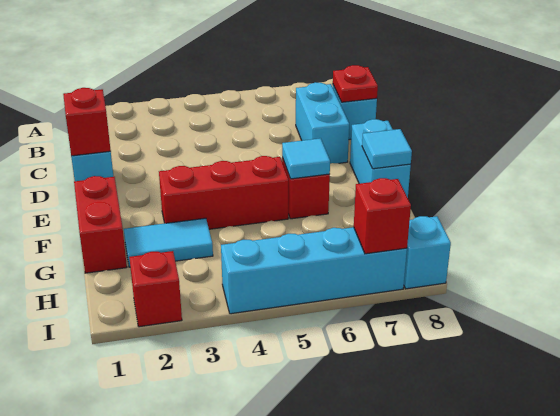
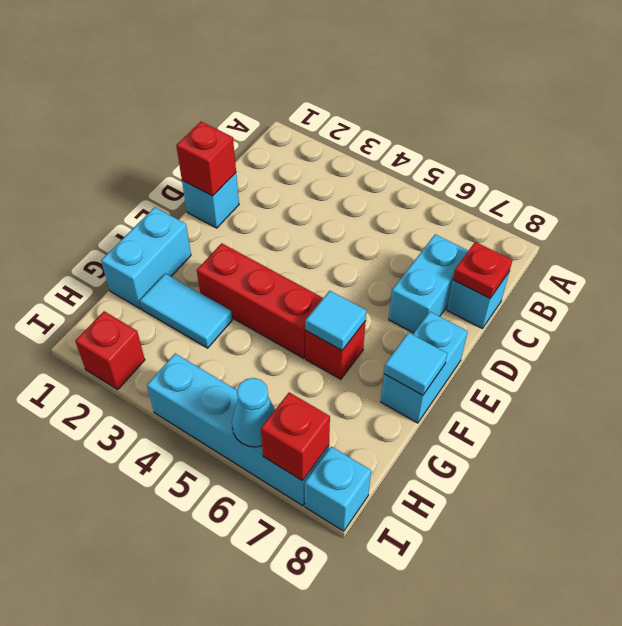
red 1x2 brick [74,176,127,273] -> cyan 1x2 brick [101,207,191,309]
none -> cyan 1x1 cone [232,378,275,447]

